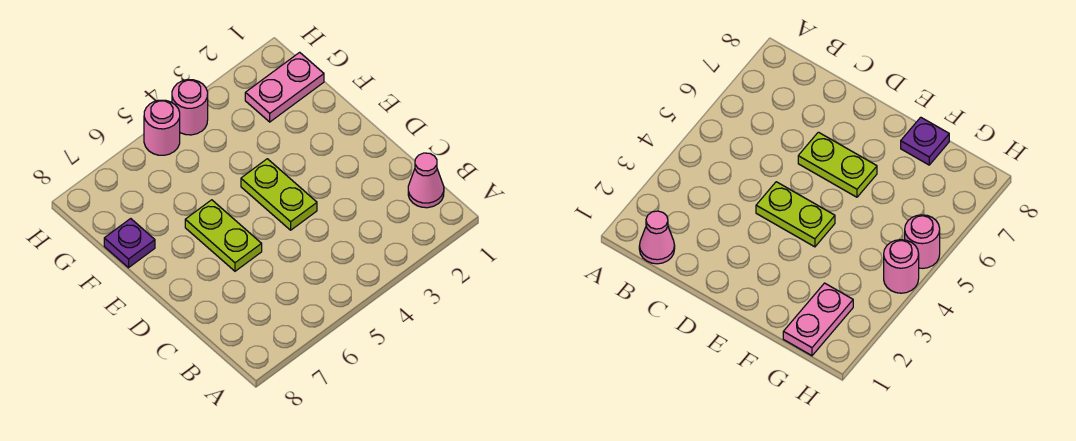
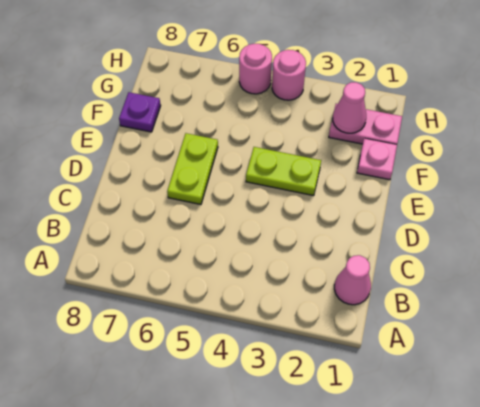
lime 1x2 plate [241,159,317,230] -> lime 1x2 plate turned to [246,147,321,196]
none -> pink 1x1 plate [357,138,397,180]
none -> pink 1x1 cone [333,82,366,133]

